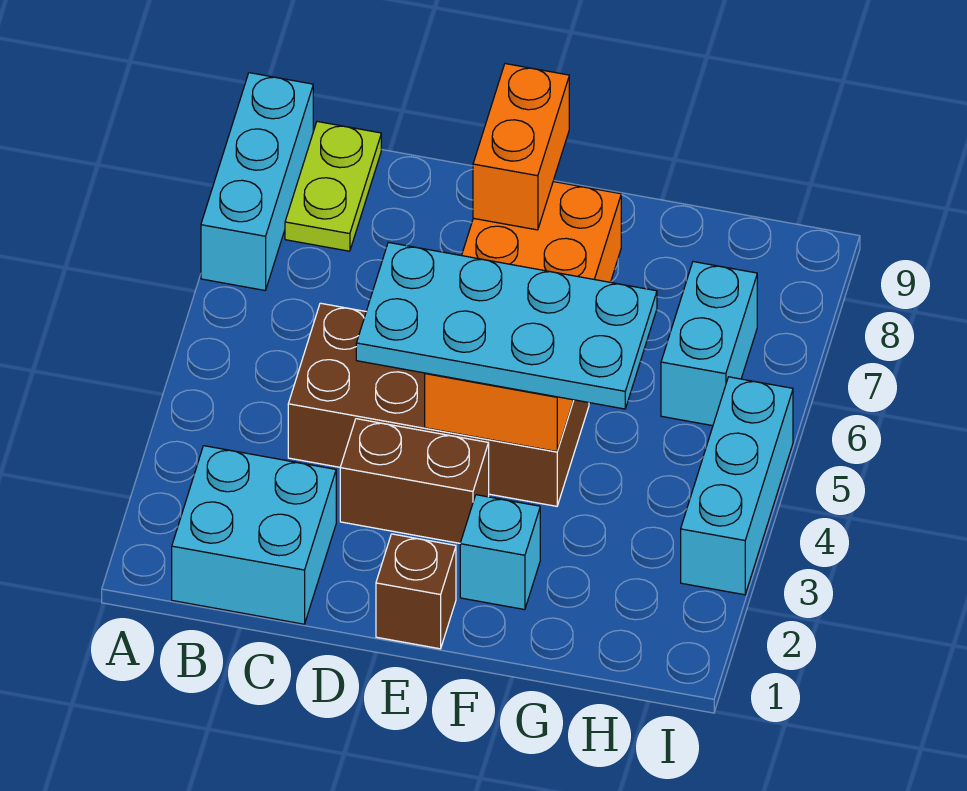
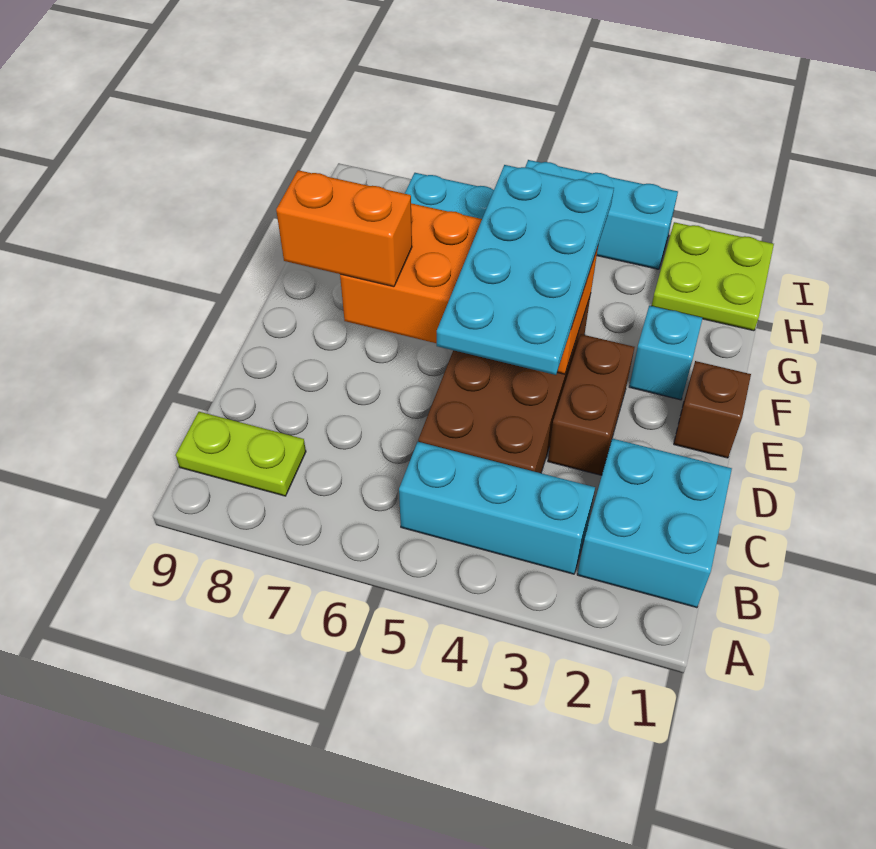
cyan 1x3 brick [201,73,313,290] -> cyan 1x3 brick moved to [399,442,595,574]
none -> lime 2x2 plate [652,222,774,331]

